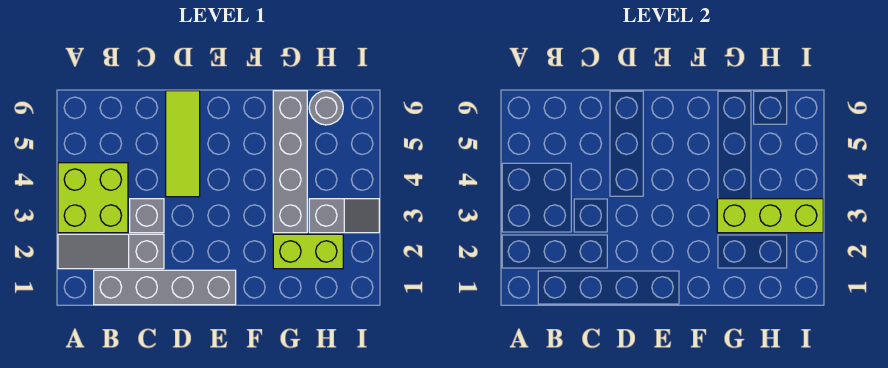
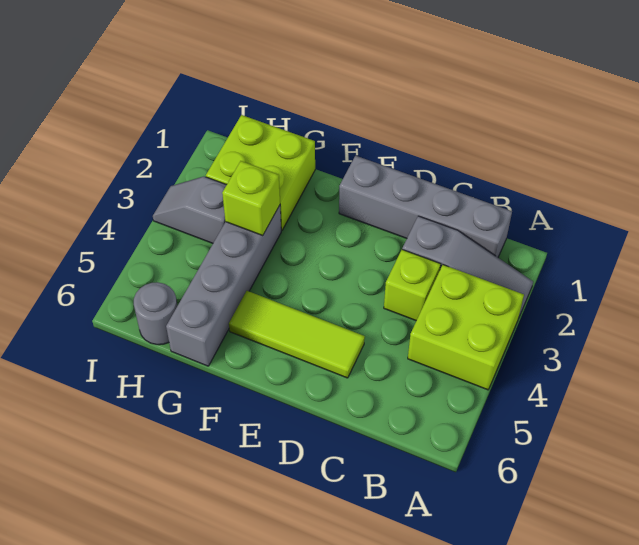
grey 1x1 brick [130,199,164,233] -> lime 1x1 brick [384,250,441,321]
lime 1x3 tile [166,91,200,197] -> lime 1x3 tile turned to [229,291,365,378]
lime 1x2 brick [273,234,343,269] -> lime 2x2 brick [206,115,315,230]
lime 1x3 brick [717,199,823,233] -> lime 1x1 brick [222,161,280,235]

